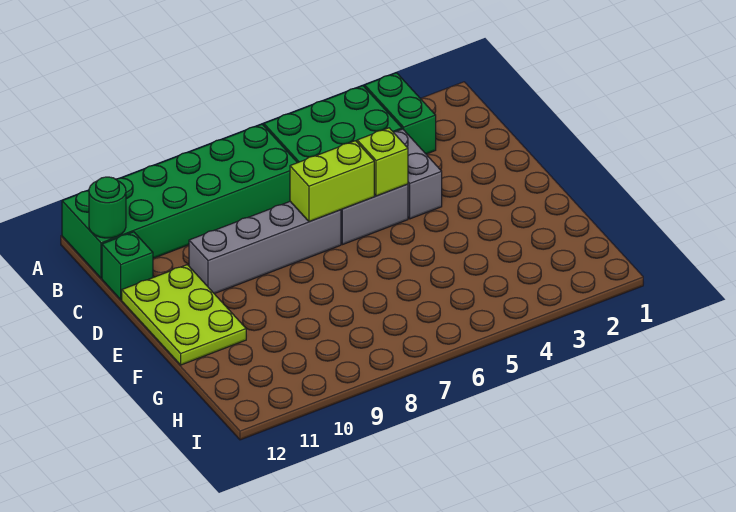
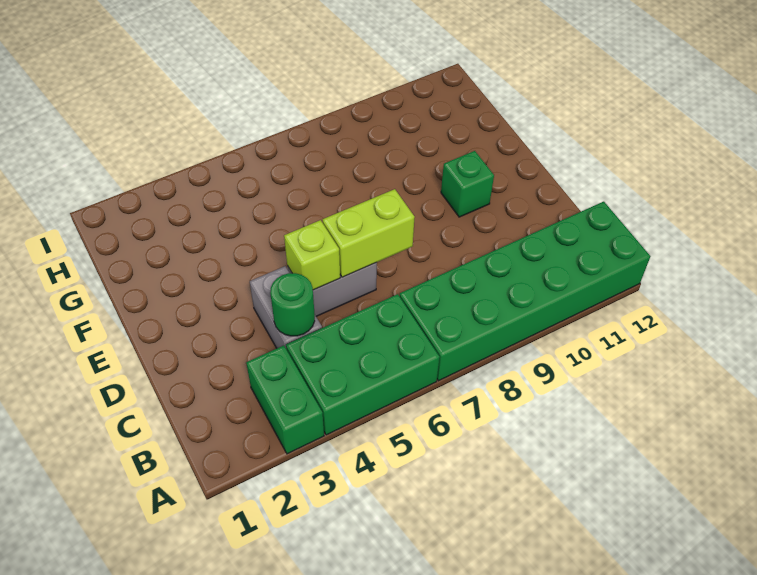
green 1x1 round brick [89,177,126,238] -> green 1x1 round brick moved to [270,273,315,336]
green 1x1 brick [102,232,153,300] -> green 1x1 brick moved to [441,151,494,217]
grey 1x4 brick [189,202,341,294] -> none
lime 2x3 plate [122,265,246,365] -> none

